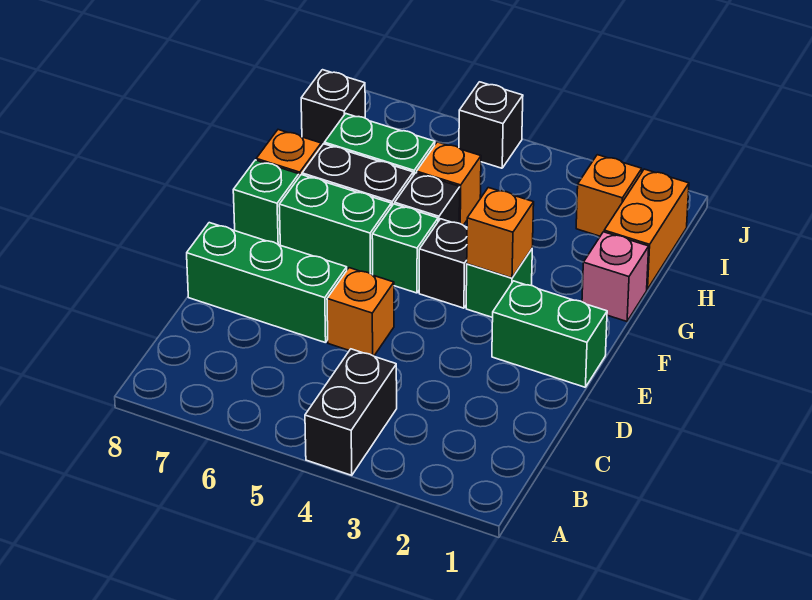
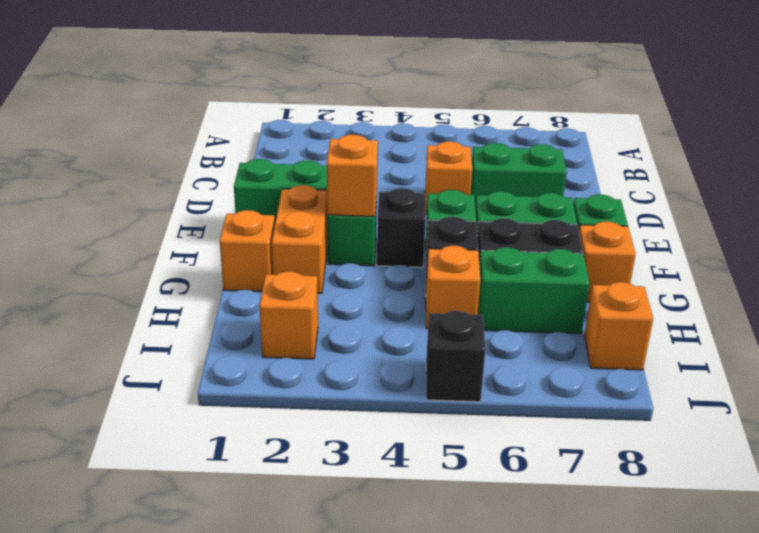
black 1x2 brick [305,349,397,475] -> none
green 1x3 brick [187,223,347,343] -> green 1x2 brick [470,143,566,209]
pink 1x1 brick [582,232,649,321] -> orange 1x1 brick [220,210,275,292]
orange 1x2 brick [604,169,689,289] -> orange 1x2 brick moved to [272,185,328,294]
black 1x1 brick [301,70,365,146] -> orange 1x1 brick [585,282,653,370]

